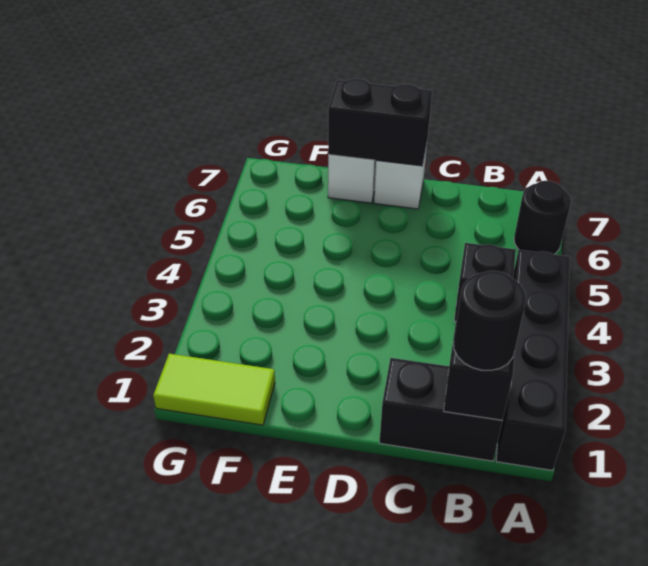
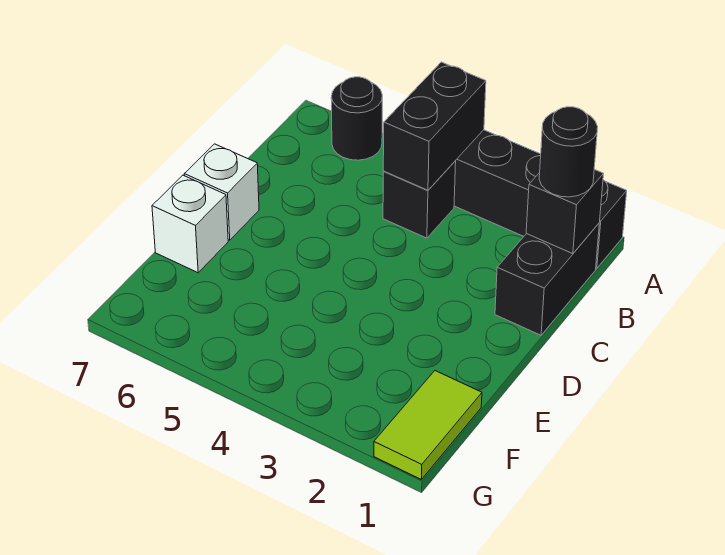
black 1x2 brick [328,79,432,166] -> black 1x2 brick moved to [383,62,486,190]

